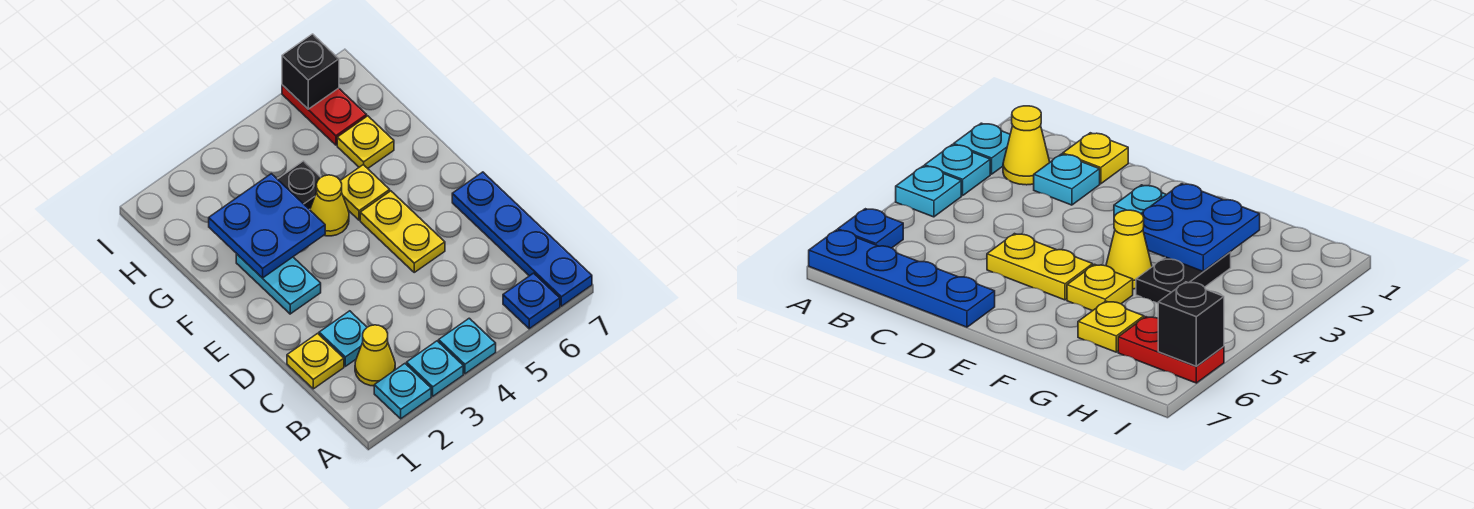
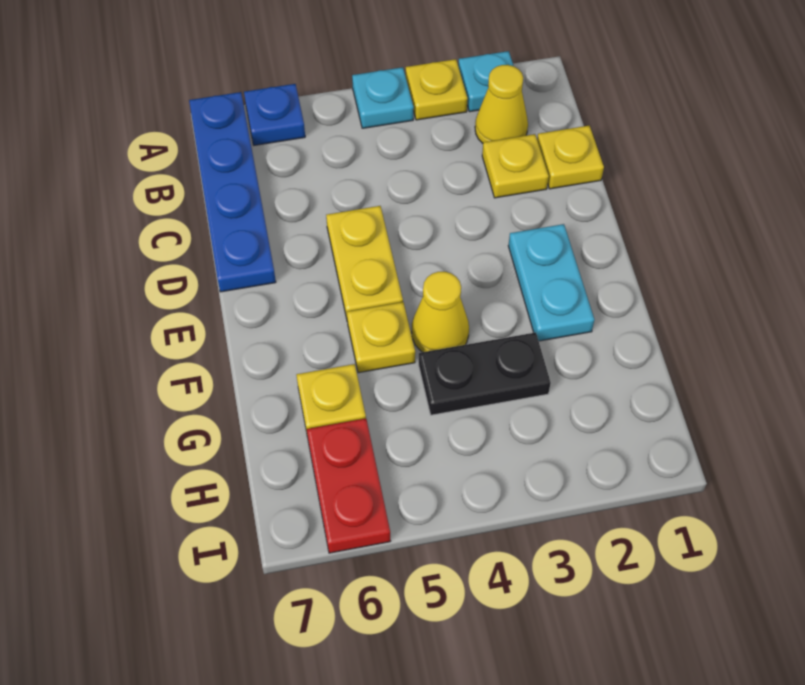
cyan 1x1 plate [407,341,463,396] -> yellow 1x1 plate [406,59,468,120]
cyan 1x1 plate [319,311,367,366] -> yellow 1x1 plate [482,134,549,198]
blue 2x2 plate [209,174,325,278] -> none
black 1x1 brick [282,34,339,109] -> none

